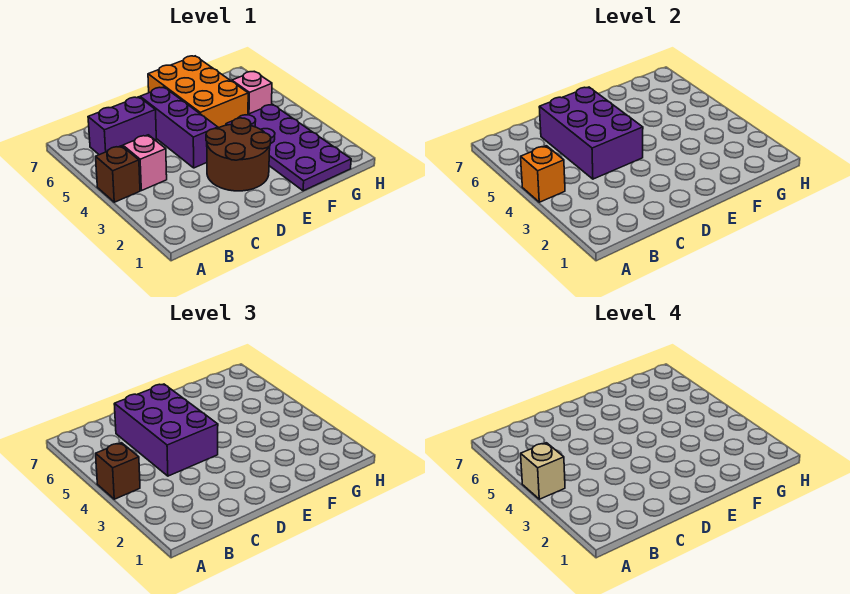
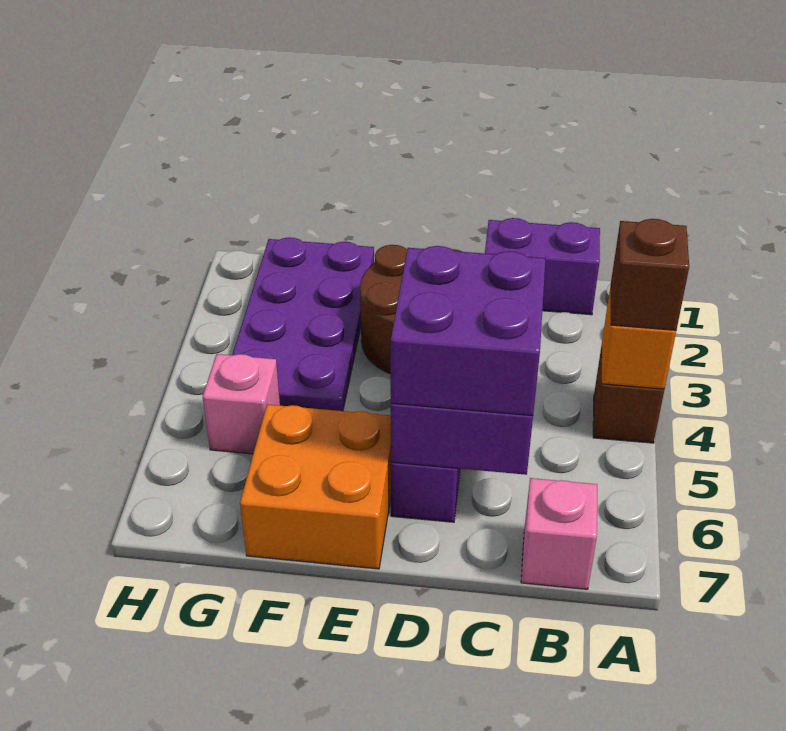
tan 1x1 brick [521,443,565,499] -> none
pink 1x1 brick [123,135,167,191] -> pink 1x1 brick moved to [521,478,597,589]
purple 1x2 brick [88,97,156,155] -> purple 1x2 brick moved to [485,218,600,315]
purple 2x3 brick [114,384,218,476] -> purple 2x2 brick [391,246,545,416]
orange 2x3 brick [148,56,248,128] -> orange 2x2 brick [240,404,391,569]

